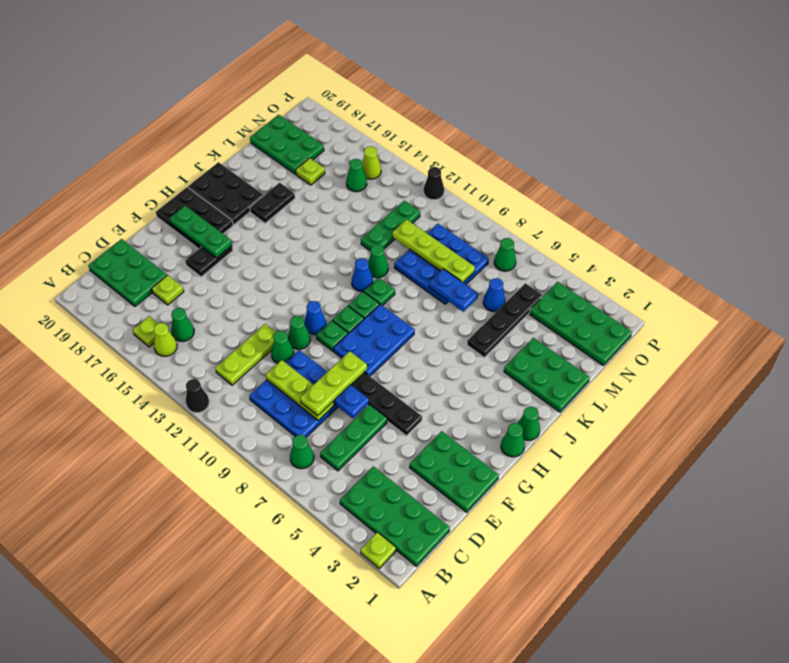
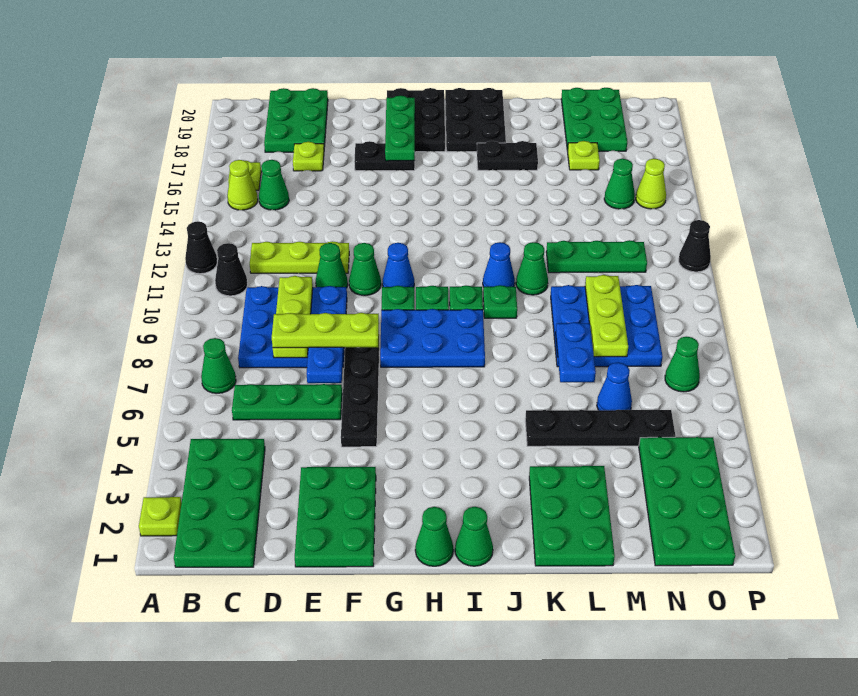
none -> black 1x1 cone [215,243,248,296]
lime 1x4 plate [392,219,475,282] -> lime 1x3 plate [585,275,628,357]

